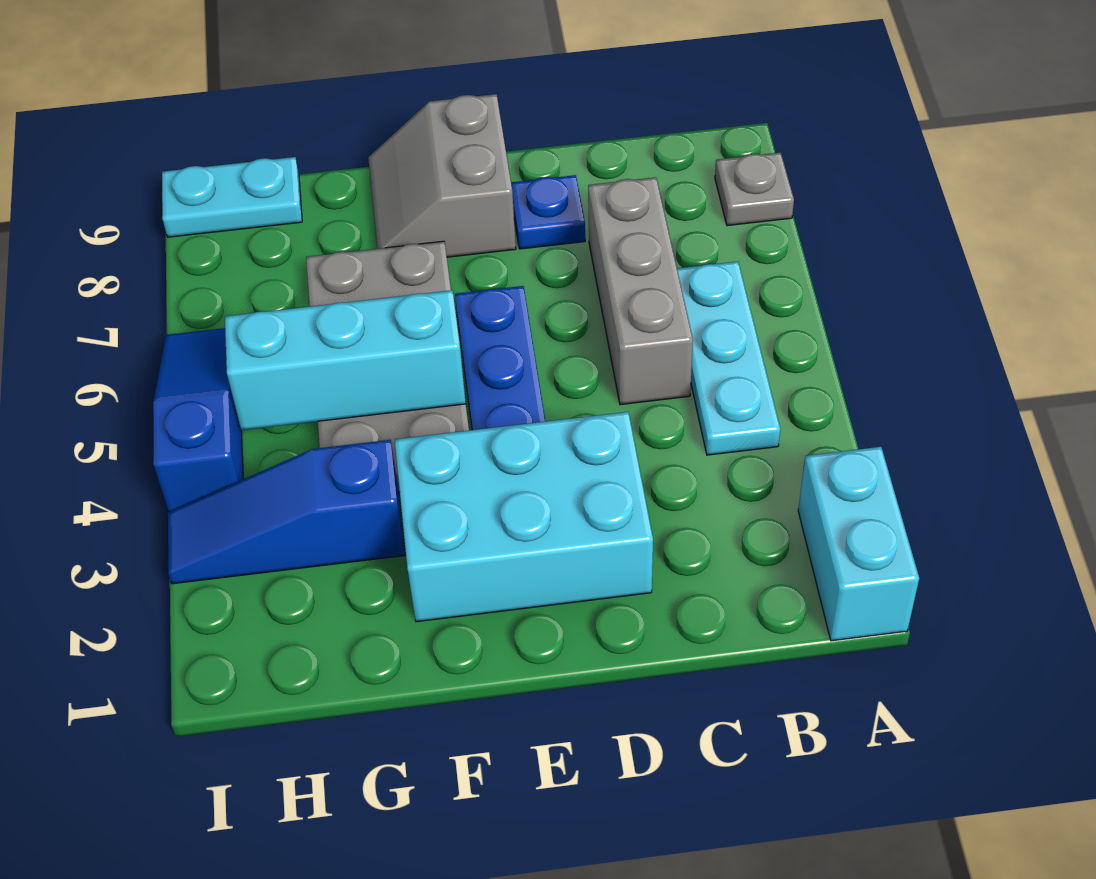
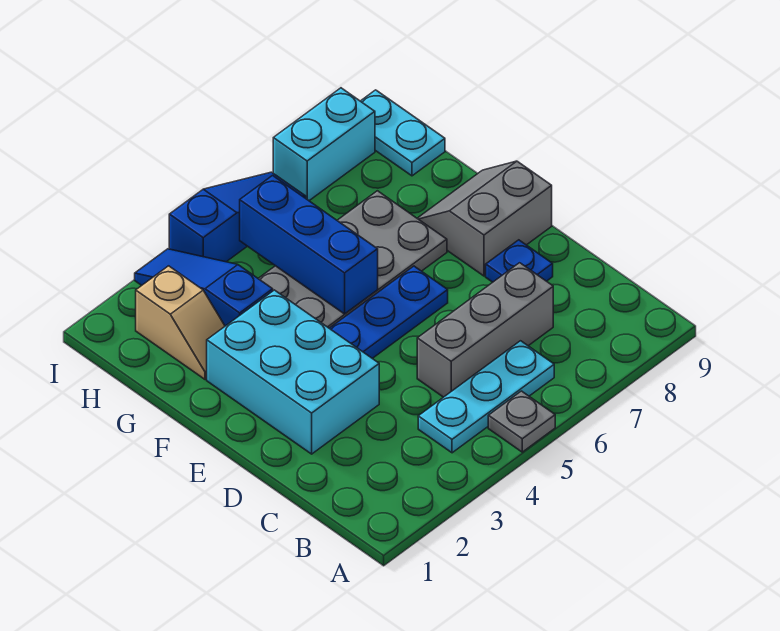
cyan 1x2 brick [798,447,919,641] -> cyan 1x2 brick moved to [273,88,375,201]
grey 1x1 plate [715,152,794,226] -> grey 1x1 plate moved to [488,391,555,452]
cyan 1x3 brick [225,290,466,430] -> blue 1x3 brick [240,176,378,314]
none -> tan 1x2 slope [136,266,225,379]

